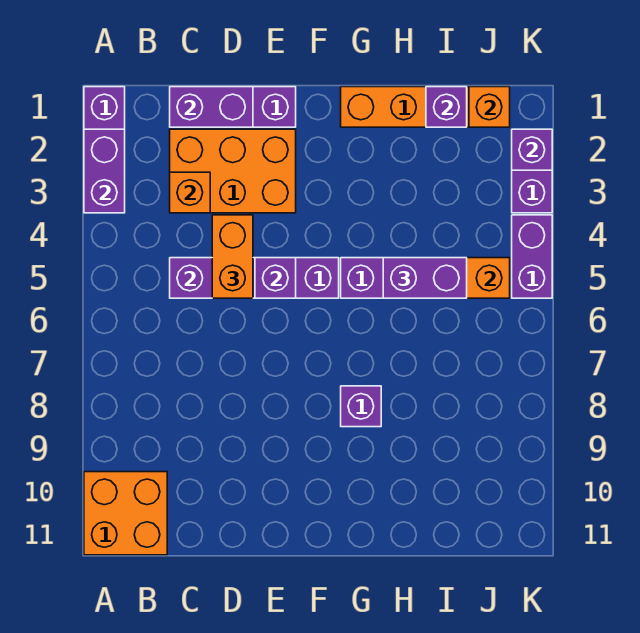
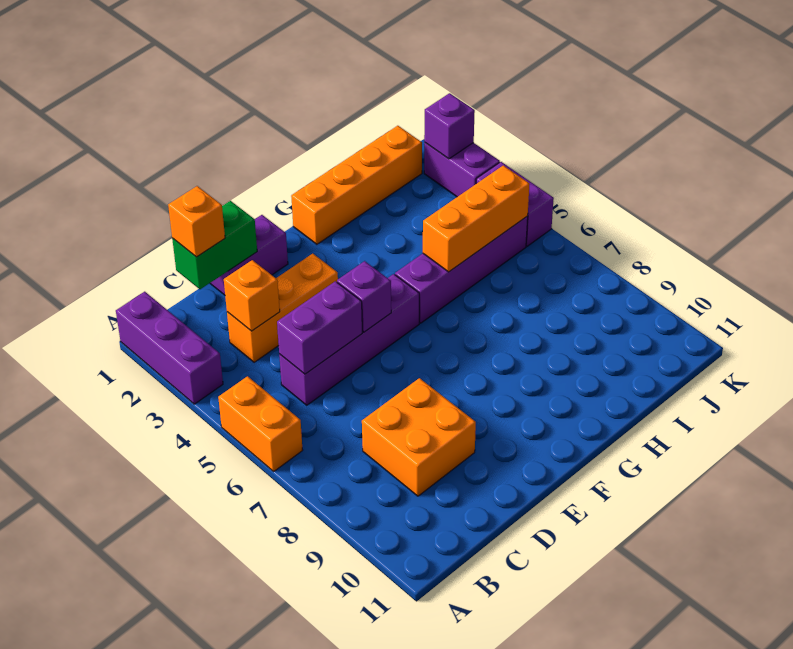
purple 1x2 brick [84,129,125,213] -> none
orange 2x2 brick [84,472,167,555] -> orange 2x2 brick moved to [362,378,476,496]
purple 1x2 brick [170,87,253,127] -> green 1x2 brick [172,201,257,289]
orange 2x3 brick [170,129,296,213] -> orange 1x3 brick [227,254,338,362]
orange 1x2 brick [212,215,253,298] -> orange 1x2 brick moved to [218,376,303,471]
purple 1x1 brick [341,386,381,427] -> none
purple 1x2 brick [383,258,467,298] -> none
purple 1x1 brick [426,87,467,127] -> none
orange 1x1 brick [469,87,510,127] -> orange 1x1 brick moved to [168,186,225,257]

